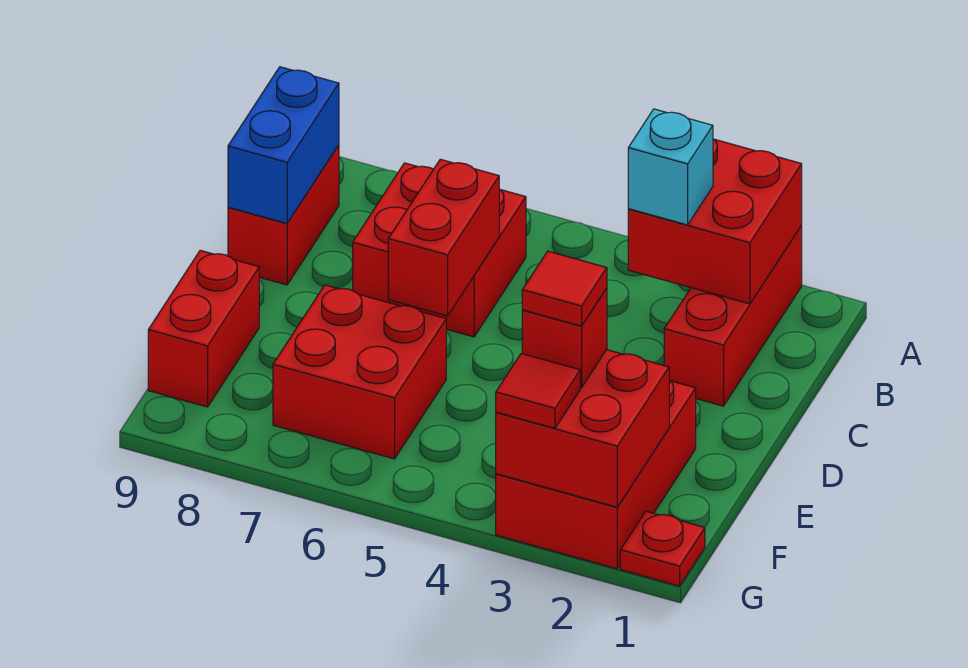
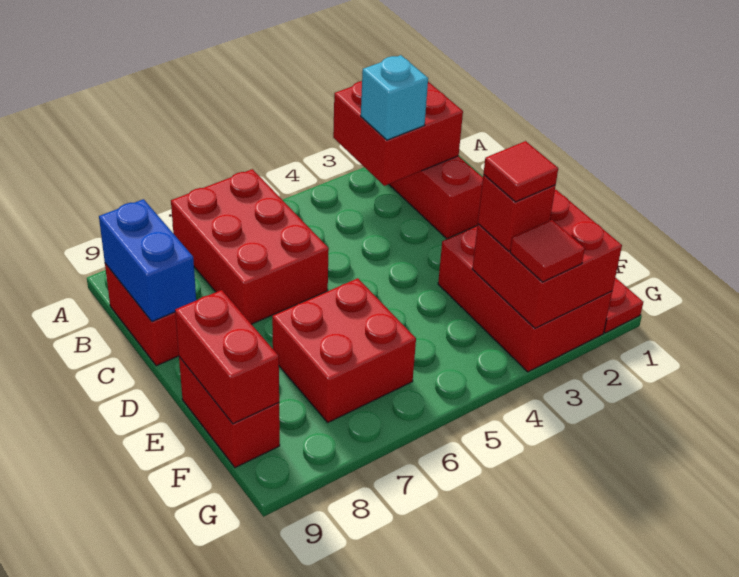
red 2x2 brick [353,163,526,337] -> red 2x3 brick [171,169,329,324]
red 1x2 brick [388,159,499,316] -> red 1x2 brick moved to [175,290,279,424]

